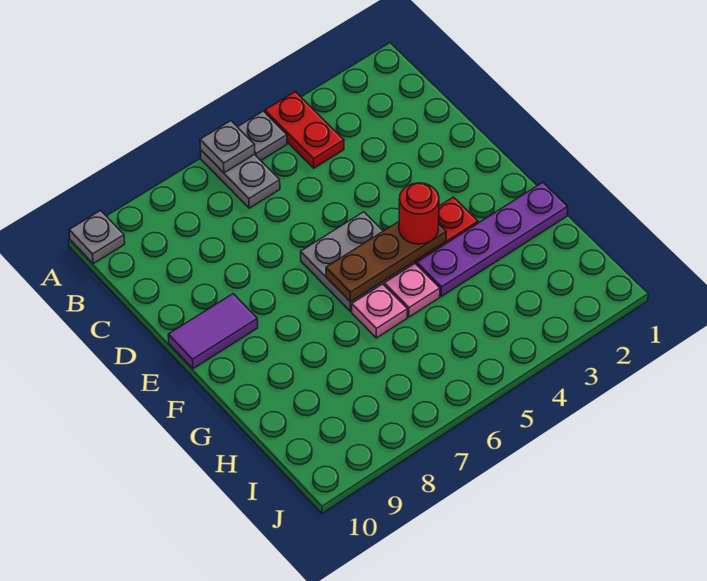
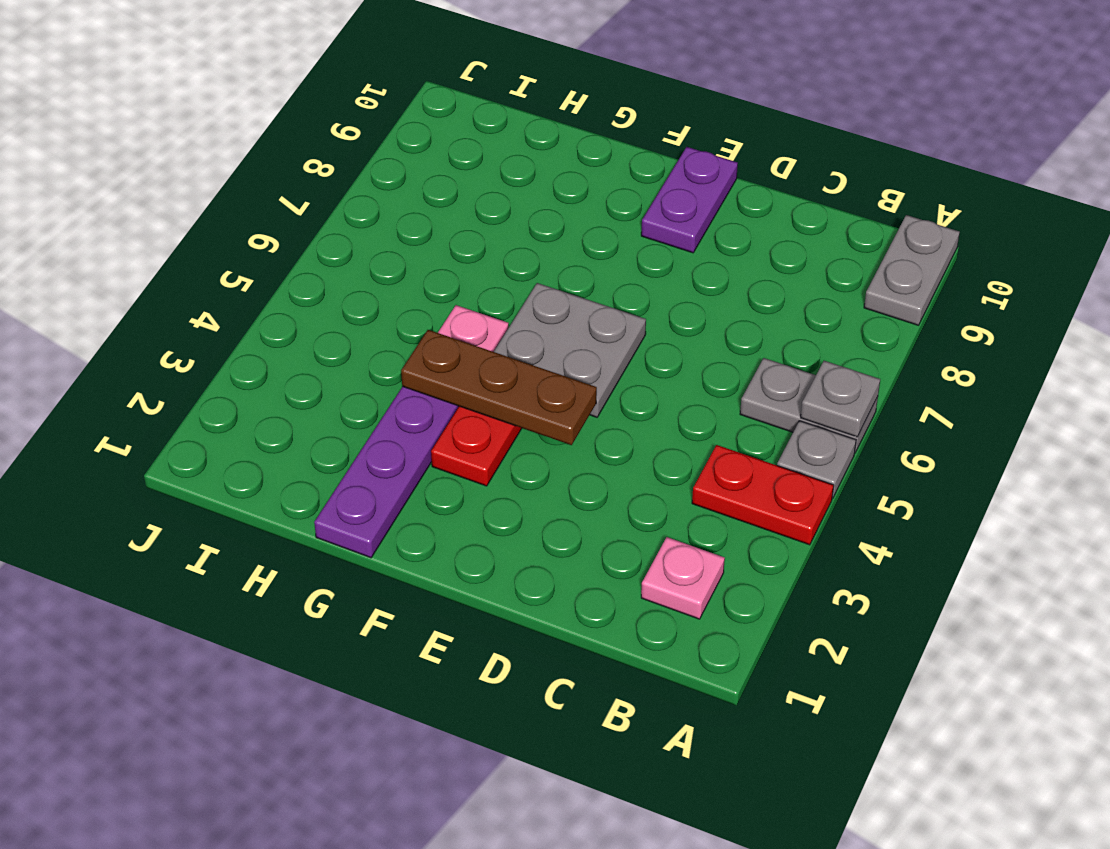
grey 1x1 plate [69,210,125,264] -> grey 1x2 plate [864,215,960,325]
purple 1x2 tile [168,294,258,369] -> purple 1x2 plate [641,147,738,253]
brown 1x3 plate [326,222,446,302] -> brown 1x3 plate turned to [401,330,597,445]
red 1x1 round brick [399,183,439,244] -> none
pink 1x1 plate [352,284,407,338] -> pink 1x1 plate moved to [641,537,725,619]

